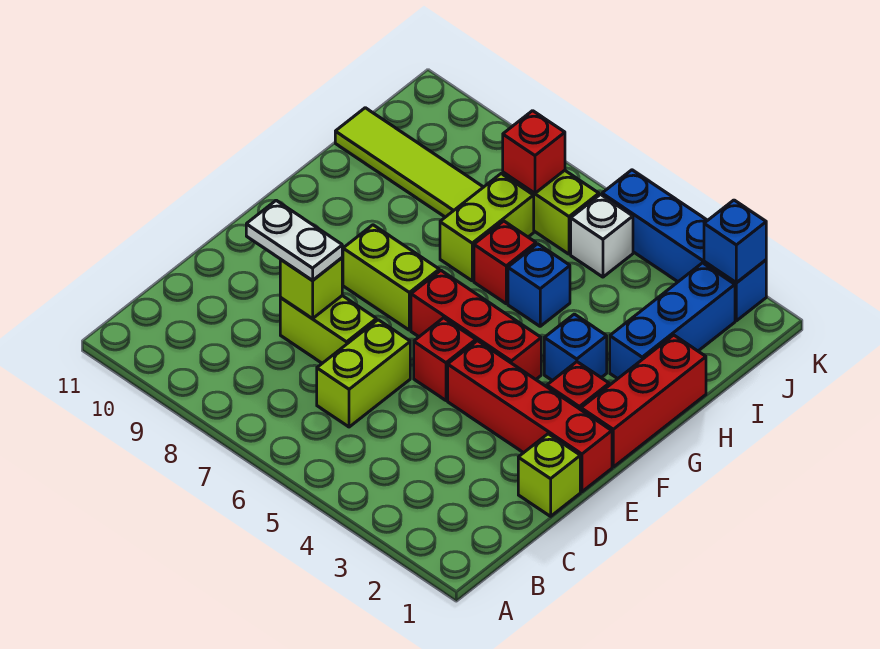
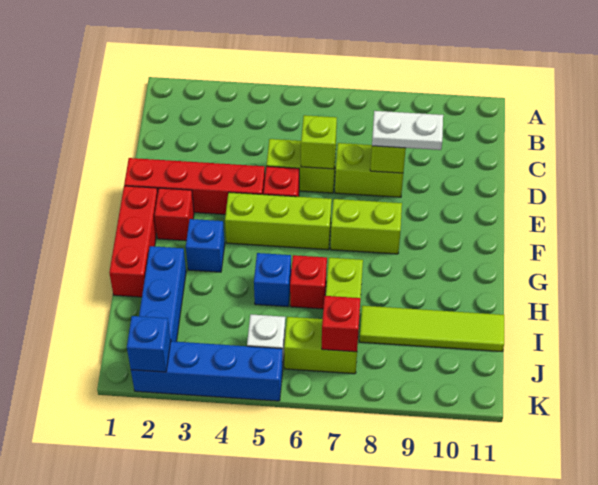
lime 1x2 brick [317,320,410,427] -> lime 1x2 brick turned to [266,139,336,193]
lime 1x1 brick [518,434,580,516] -> lime 1x1 brick moved to [301,115,337,169]
red 1x3 brick [411,271,541,379] -> lime 1x3 brick [225,192,332,250]

